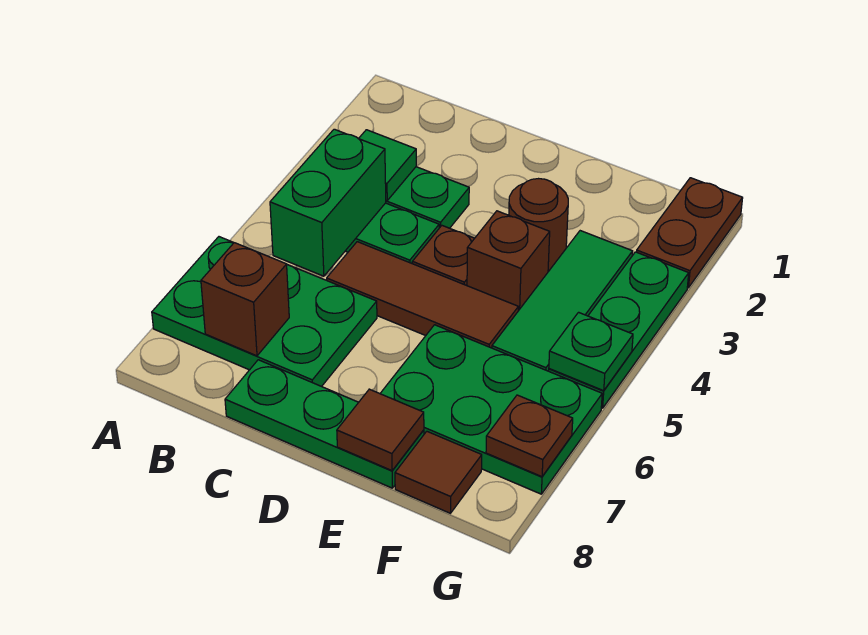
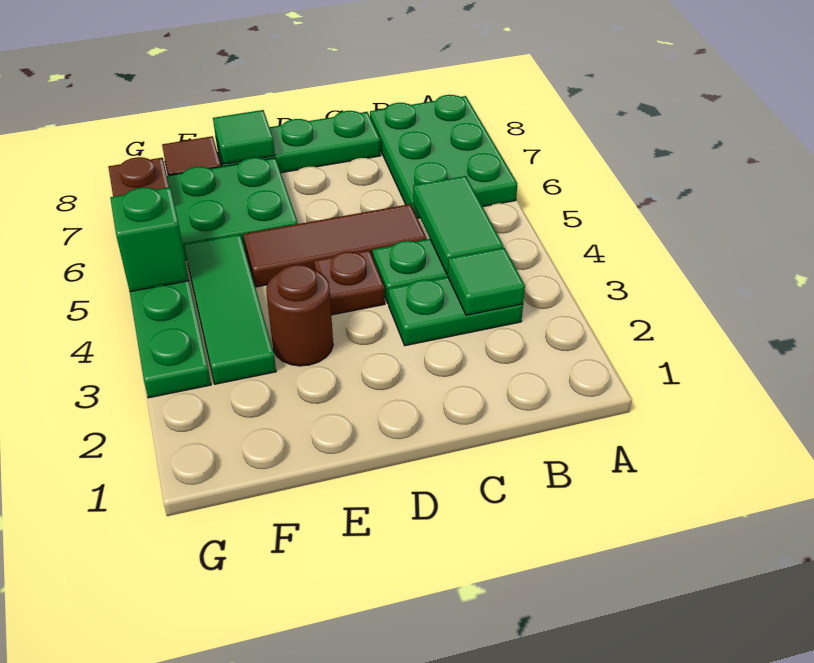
green 2x3 plate [152,237,377,387] -> green 2x3 plate turned to [370,95,517,218]
green 1x2 brick [270,129,386,276] -> green 1x2 tile [413,176,503,274]
brown 1x1 brick [201,243,289,356] -> none
brown 1x1 brick [467,211,550,311] -> none
brown 1x1 tile [337,389,424,471] -> green 1x1 tile [213,110,275,164]
brown 1x2 plate [637,178,743,288] -> none
green 1x1 plate [549,312,633,391] -> green 1x1 brick [110,187,189,292]

